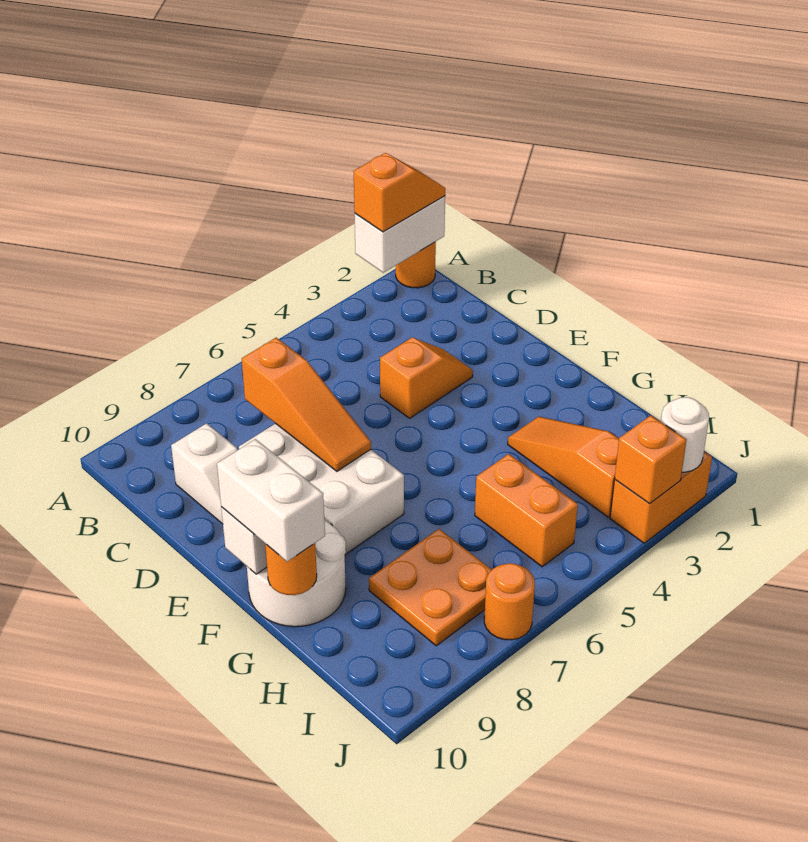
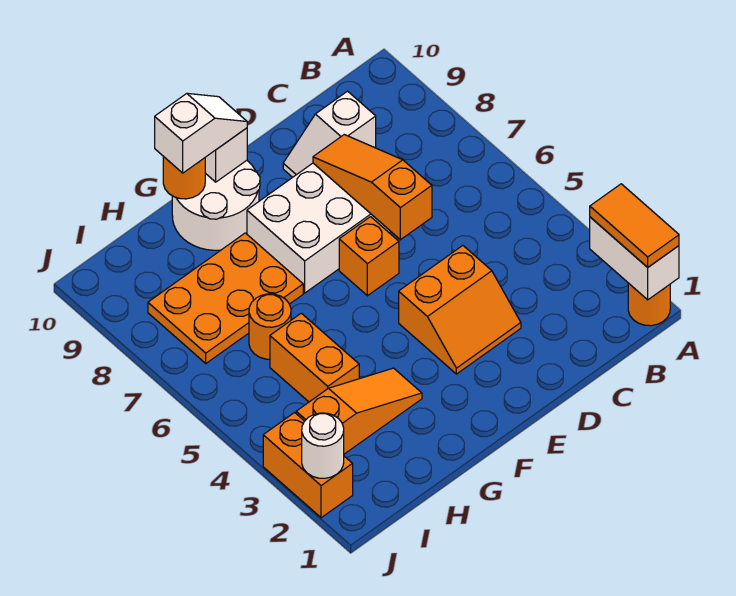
orange 1x2 slope [354,153,445,232] -> orange 1x2 tile [590,184,679,267]
orange 1x3 slope [242,338,371,471] -> orange 1x3 slope turned to [313,135,432,240]
orange 1x2 slope [380,337,473,418] -> orange 2x2 slope [399,246,521,374]
white 1x2 brick [217,439,325,562] -> white 1x2 slope [155,93,247,173]
orange 1x2 brick [475,454,578,567] -> orange 1x2 brick turned to [270,313,359,402]
orange 2x2 plate [369,529,492,646] -> orange 2x3 plate [148,233,303,363]
orange 1x1 brick [615,415,686,504] -> orange 1x1 brick moved to [339,217,399,296]
orange 1x1 round brick [484,563,535,640] -> orange 1x1 round brick moved to [249,294,291,359]

